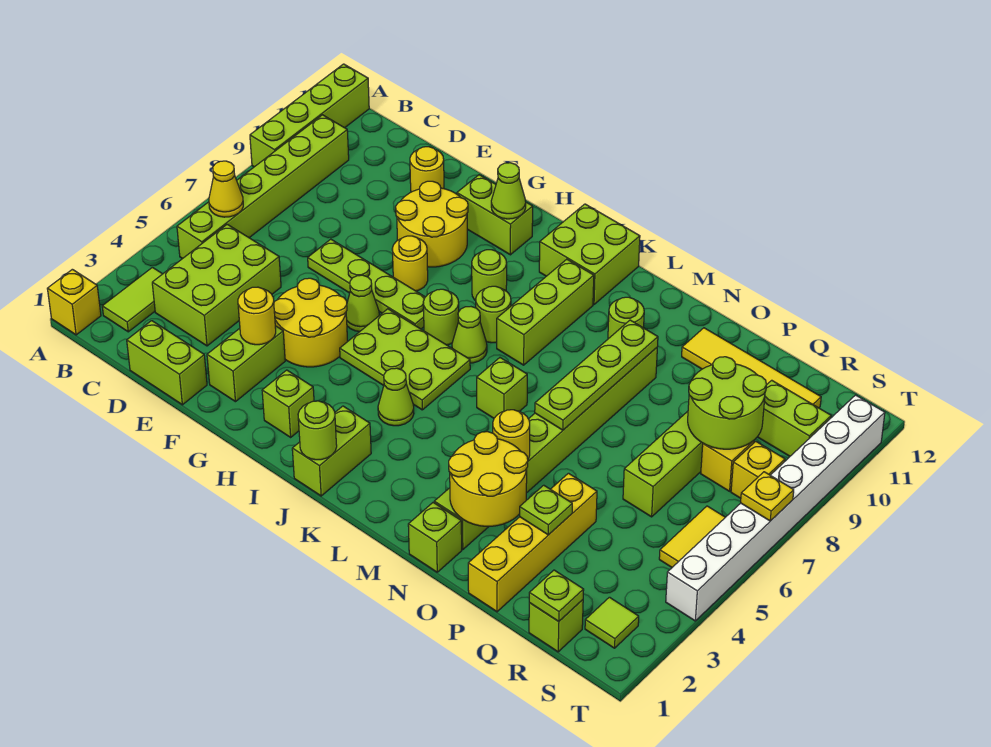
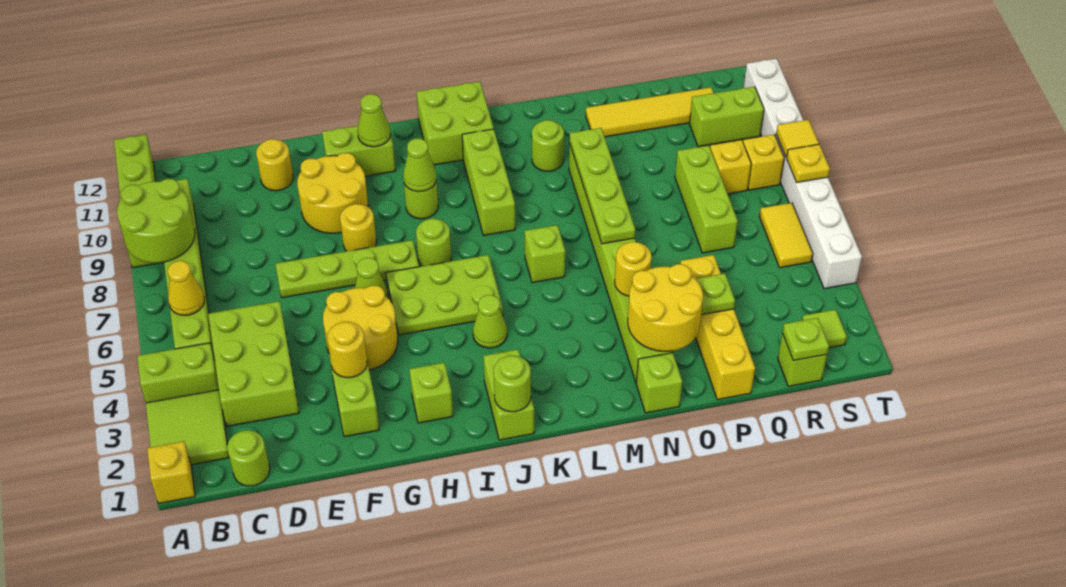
lime 1x2 tile [102,267,162,332] -> lime 2x2 tile [146,390,229,465]
lime 1x2 brick [127,321,207,405] -> lime 1x2 brick moved to [137,343,219,403]
lime 1x1 cone [452,307,487,363] -> lime 1x1 cone moved to [403,138,437,192]
lime 1x1 round brick [476,286,511,343] -> lime 1x1 round brick moved to [227,430,270,486]
lime 2x2 round brick [688,357,766,449] -> lime 2x2 round brick moved to [117,179,195,263]
none -> yellow 1x1 tile [776,120,819,157]

